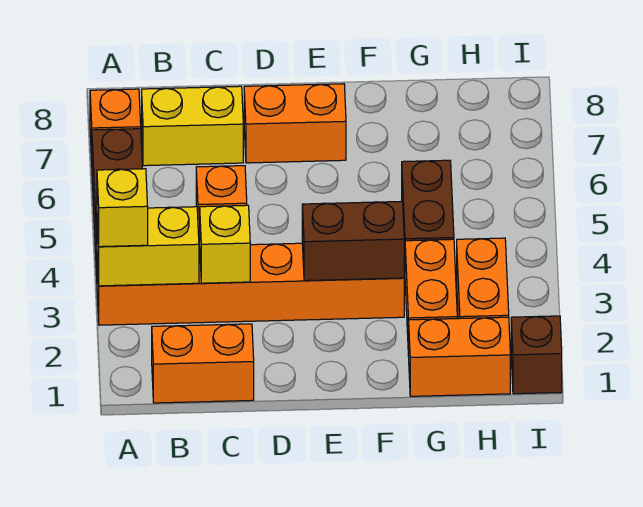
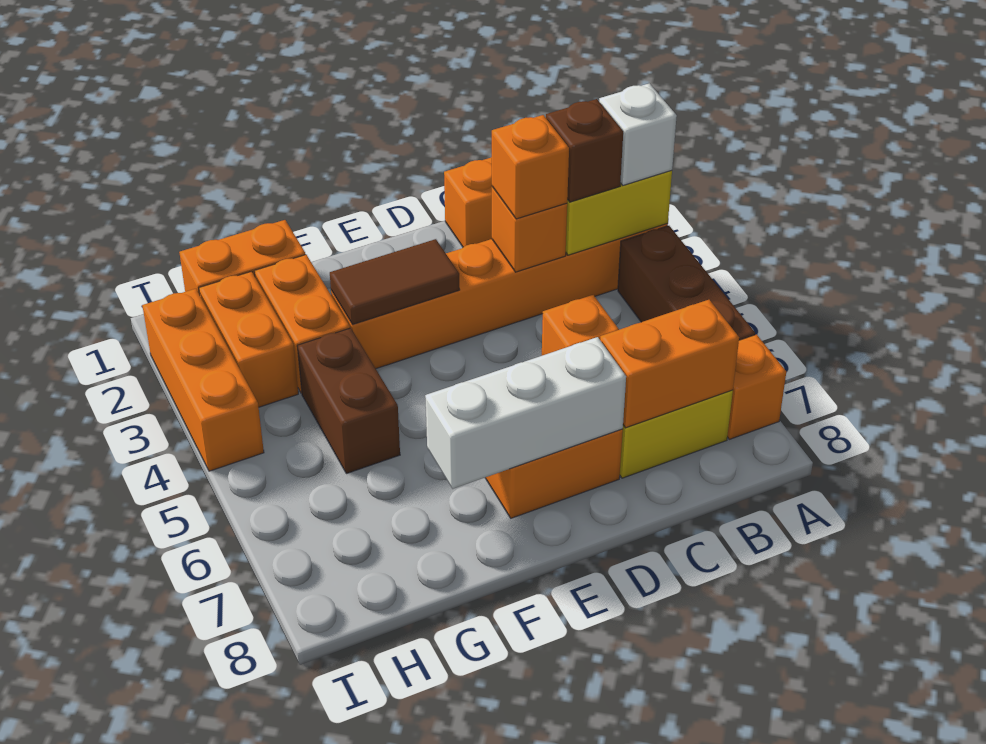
yellow 1x1 brick [97,169,148,247] -> white 1x1 brick [599,83,677,185]
none -> orange 1x2 brick [600,300,739,428]
yellow 1x1 brick [200,205,250,283] -> orange 1x1 brick [492,187,567,272]
none -> orange 1x1 brick [492,115,569,219]
none -> white 1x3 brick [425,337,626,489]
brown 1x2 brick [302,201,404,281] -> brown 1x2 tile [330,239,460,325]
brown 1x1 brick [511,316,562,394] -> brown 1x1 brick moved to [546,99,623,202]
none -> orange 1x3 brick [142,289,264,471]

